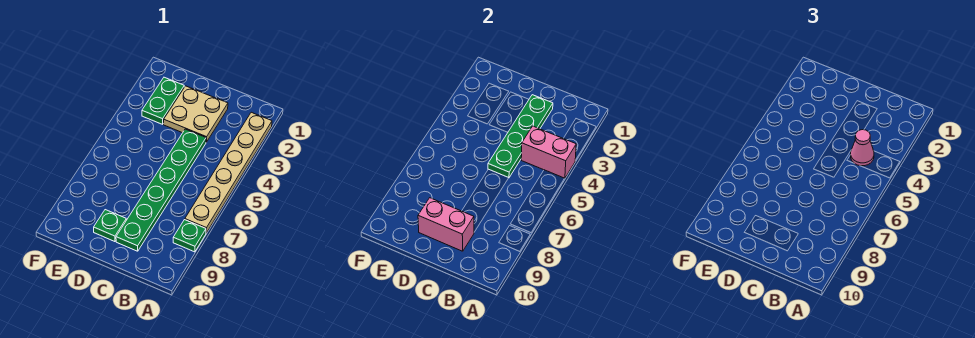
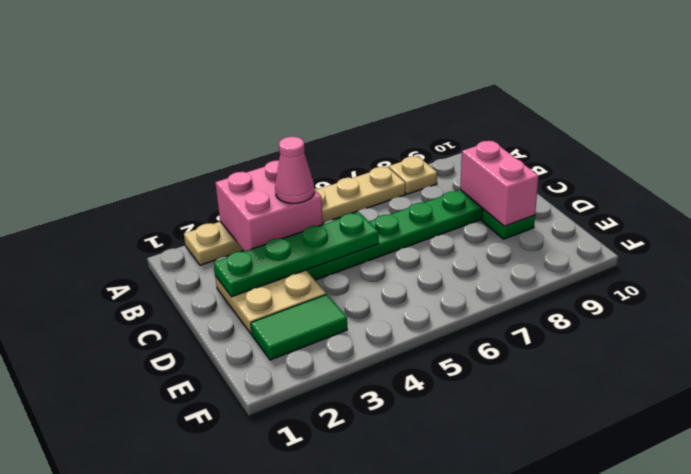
pink 1x2 brick [521,126,576,178] -> pink 2x2 brick [215,160,323,251]
green 1x1 plate [173,220,206,252] -> tan 1x1 plate [389,156,437,194]
green 1x2 plate [142,77,184,124] -> green 1x2 tile [251,294,347,360]

